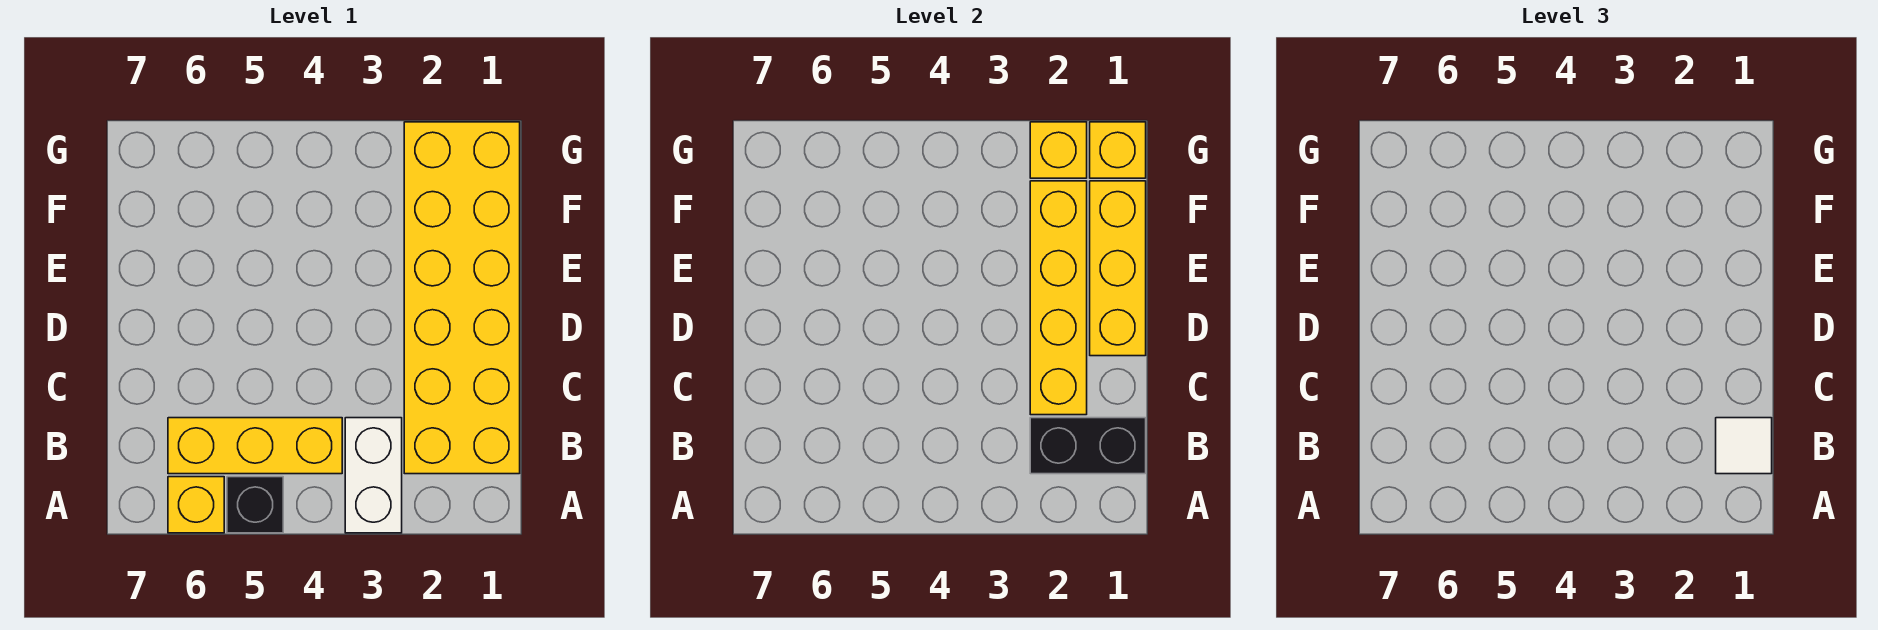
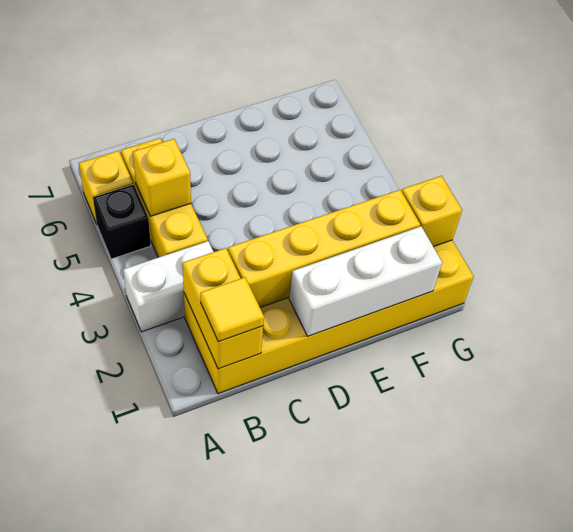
black 1x2 brick [1030,418,1146,474] -> yellow 1x2 brick [183,248,263,369]
white 1x1 tile [1716,418,1772,474] -> yellow 1x1 tile [200,277,264,342]
yellow 1x3 brick [1090,181,1146,356] -> white 1x3 brick [289,226,442,336]
yellow 1x1 brick [1090,122,1146,178] -> yellow 1x1 brick moved to [133,139,191,216]

